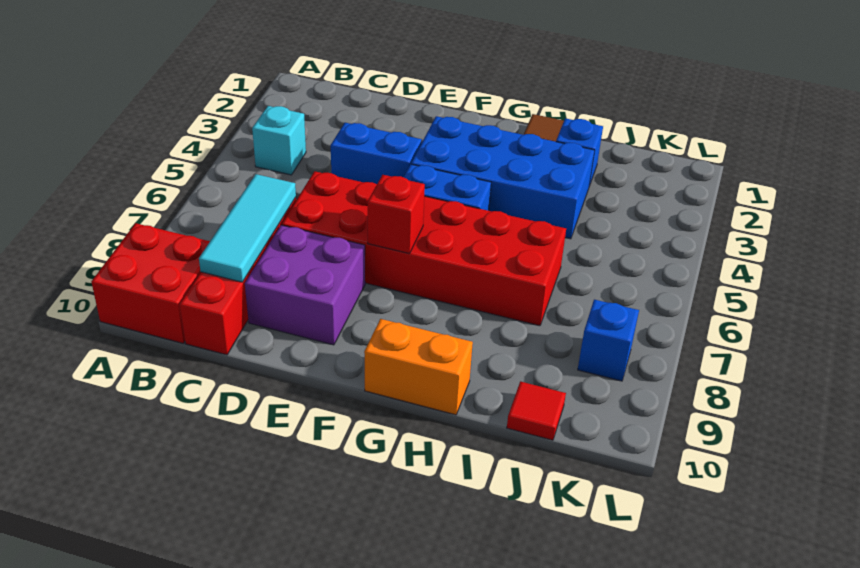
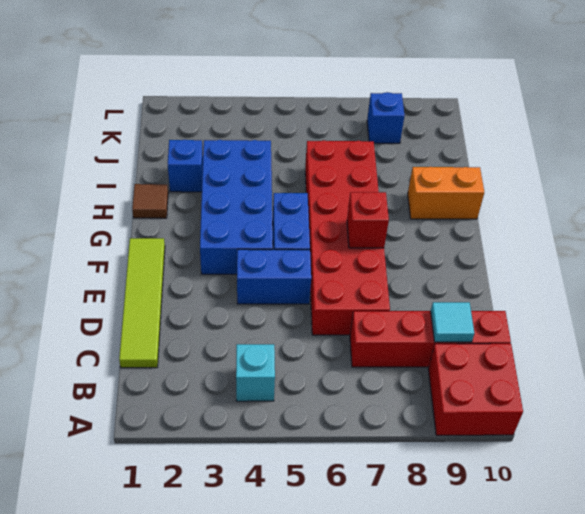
none -> lime 1x4 tile [119,238,165,368]
cyan 1x3 tile [199,174,296,282] -> cyan 1x1 tile [431,302,474,342]
blue 1x2 brick [331,123,422,184] -> blue 1x2 brick turned to [237,249,311,304]
purple 2x2 brick [245,225,365,345] -> none
orange 1x2 brick [364,319,473,415] -> orange 1x2 brick turned to [408,167,484,219]
red 1x1 tile [507,381,566,440] -> none

